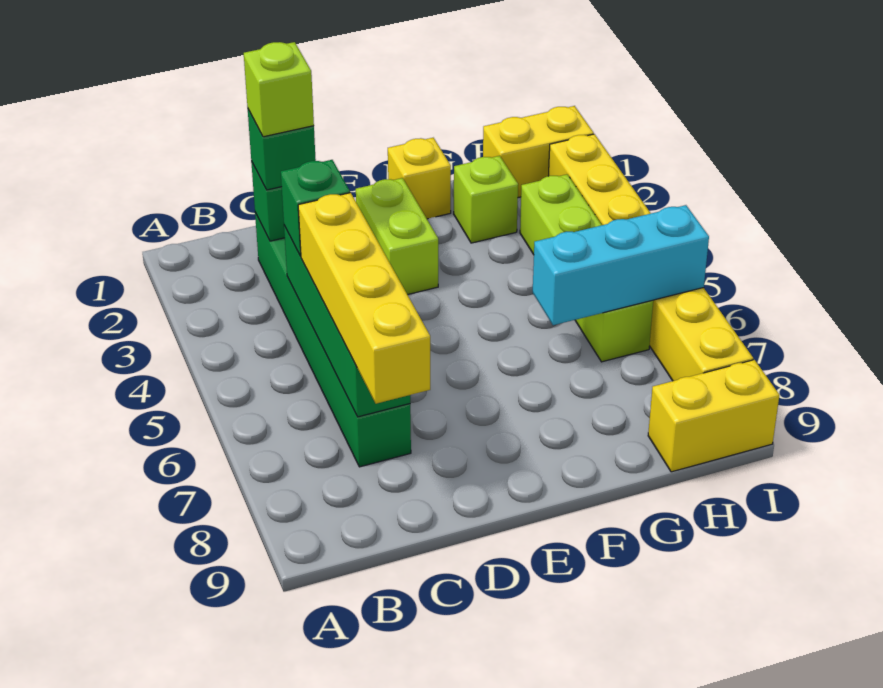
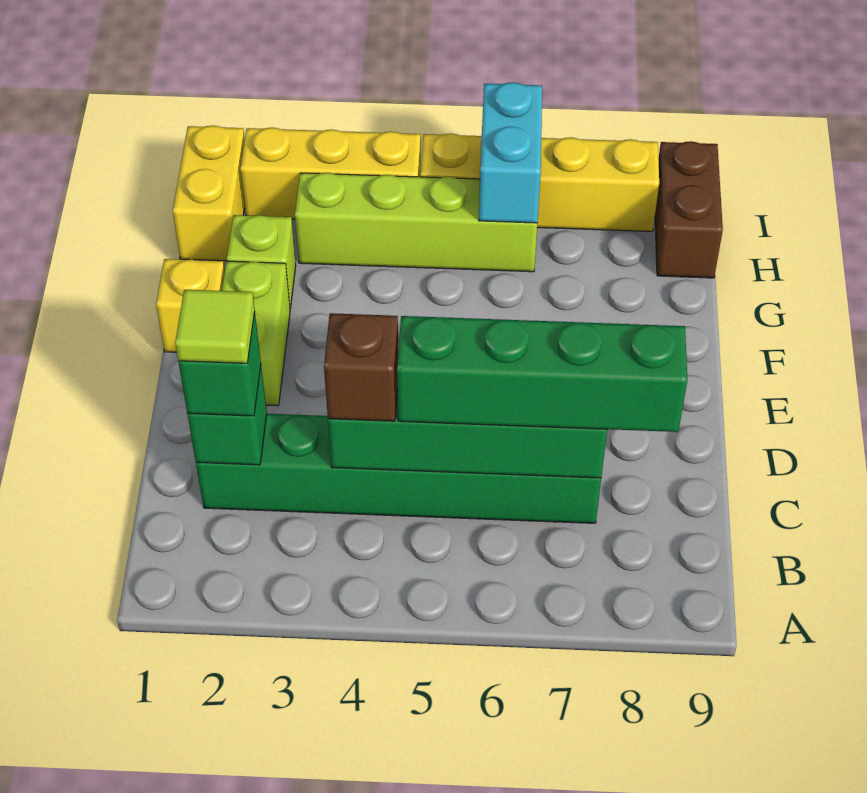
lime 1x1 brick [244,42,314,137] -> lime 1x1 tile [175,290,255,363]
green 1x1 brick [281,160,350,256] -> brown 1x1 brick [324,313,398,421]
yellow 1x4 brick [298,193,430,404] -> green 1x4 brick [397,316,687,432]
lime 1x2 brick [356,178,438,295] -> lime 1x2 brick turned to [222,261,290,406]
cyan 1x3 brick [533,205,709,325] -> cyan 1x2 brick [479,82,542,223]
yellow 1x2 brick [648,360,779,472] -> brown 1x2 brick [655,141,723,278]

